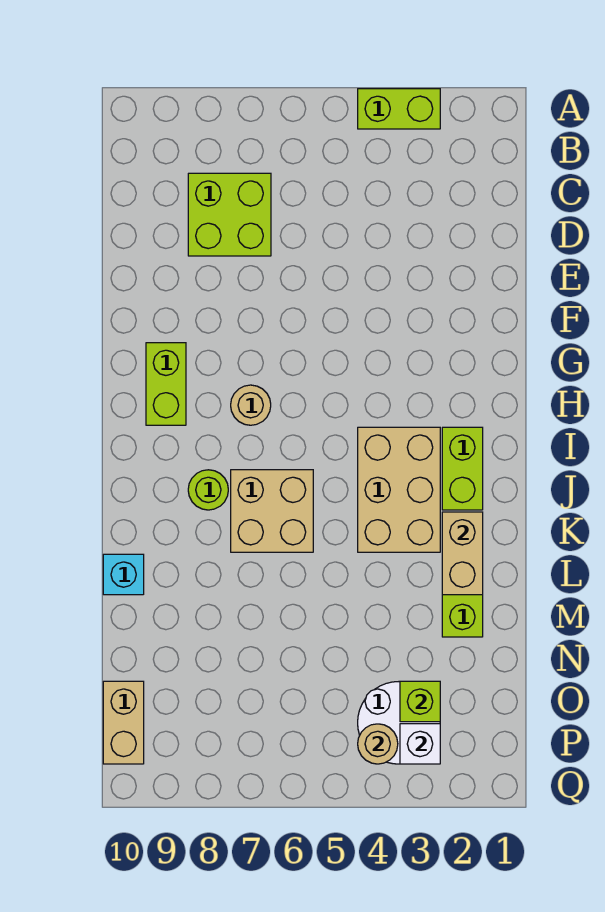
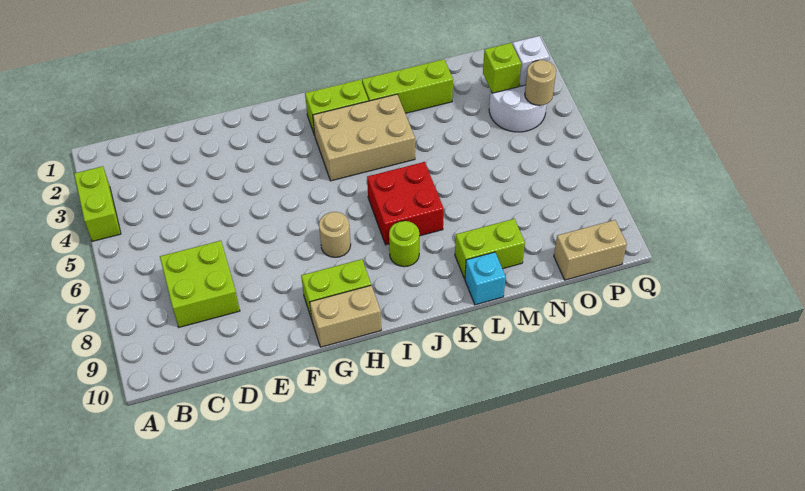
tan 2x2 brick [231,470,313,552] -> red 2x2 brick [367,162,444,245]
tan 1x2 brick [442,512,483,595] -> tan 1x2 brick moved to [310,286,381,347]
none -> lime 1x2 brick [455,219,525,279]

